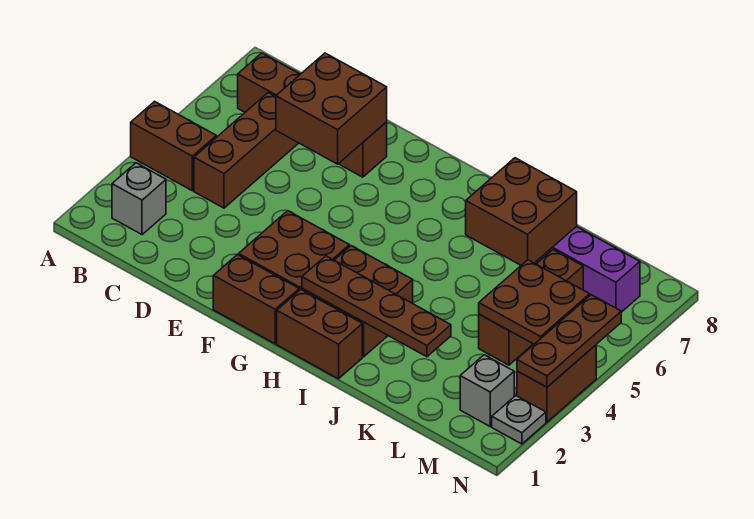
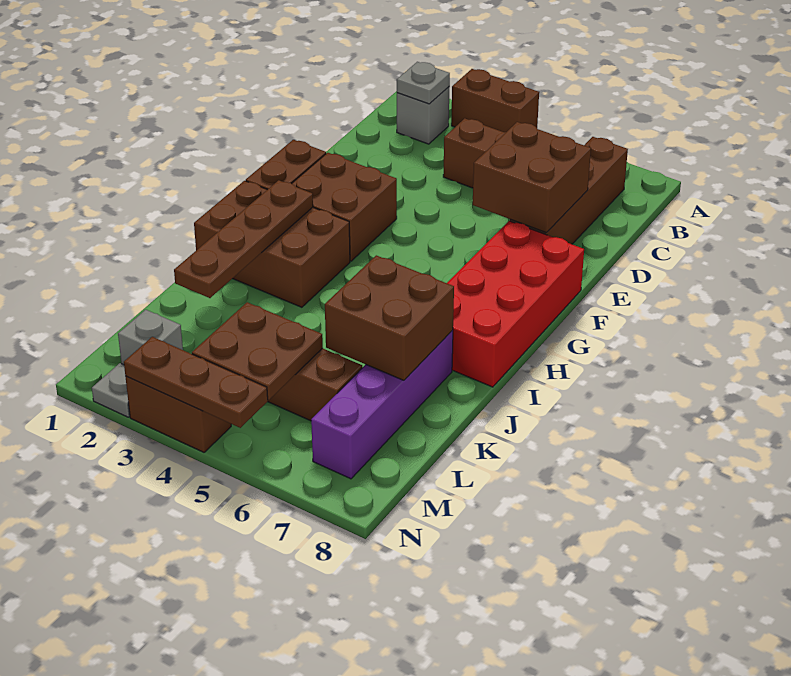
brown 1x2 brick [131,101,216,191] -> brown 1x2 brick turned to [451,69,539,132]
none -> grey 1x1 plate [397,62,450,104]
none -> red 2x4 brick [447,221,584,387]

